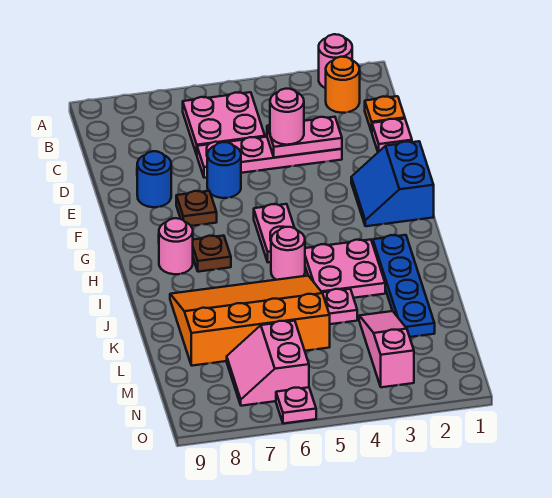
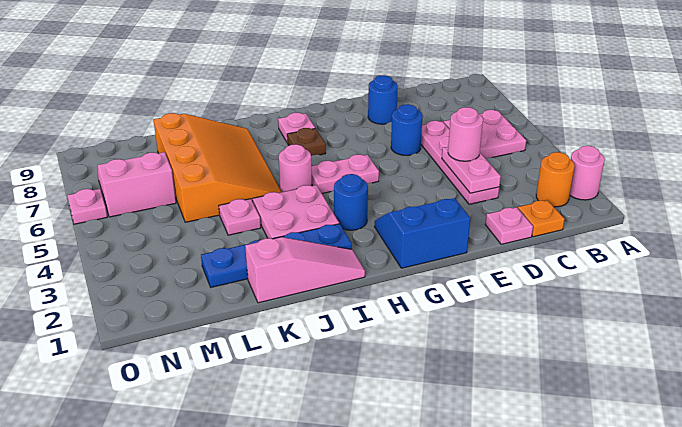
brown 1x1 plate [176,191,217,226] -> none
none -> blue 1x1 round brick [334,174,368,230]
pink 1x1 round brick [159,218,193,274] -> pink 1x1 plate [278,113,315,143]
pink 1x3 slope [359,311,414,387] -> pink 1x3 slope moved to [245,237,365,303]

